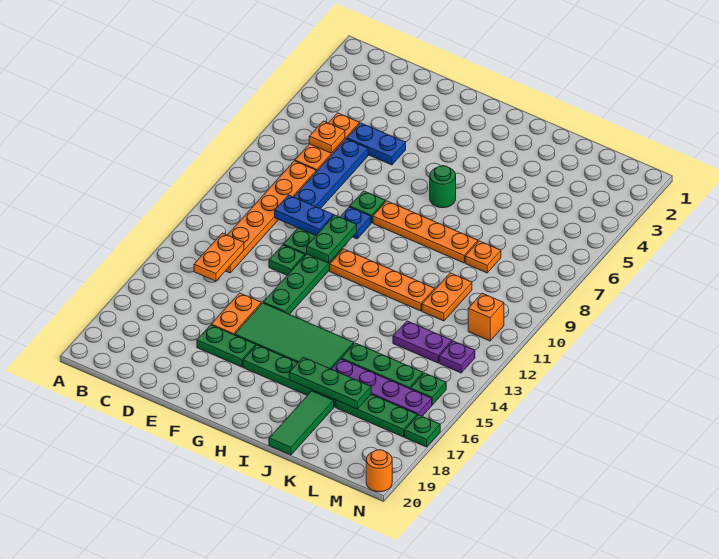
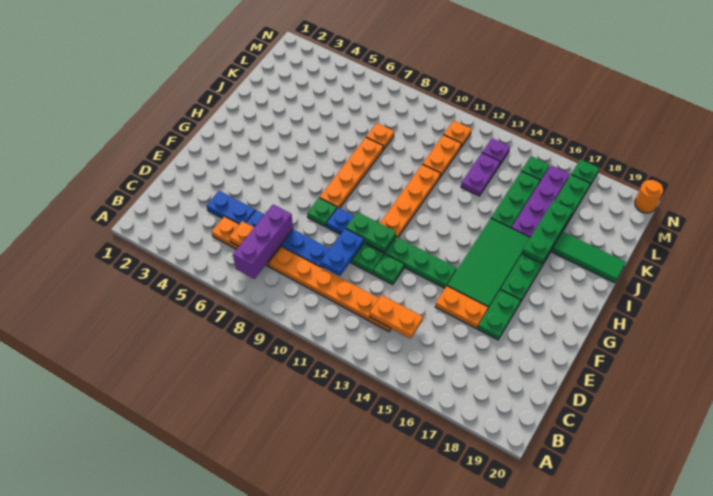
none -> purple 1x3 brick [233,204,293,279]
blue 1x2 plate [347,123,406,165] -> blue 1x2 plate turned to [207,191,255,224]
green 1x1 round brick [430,166,456,208] -> none
orange 1x2 plate [422,273,472,321] -> orange 1x2 plate turned to [423,135,461,177]
orange 1x1 brick [468,293,504,341] -> orange 1x1 plate [444,121,472,147]

